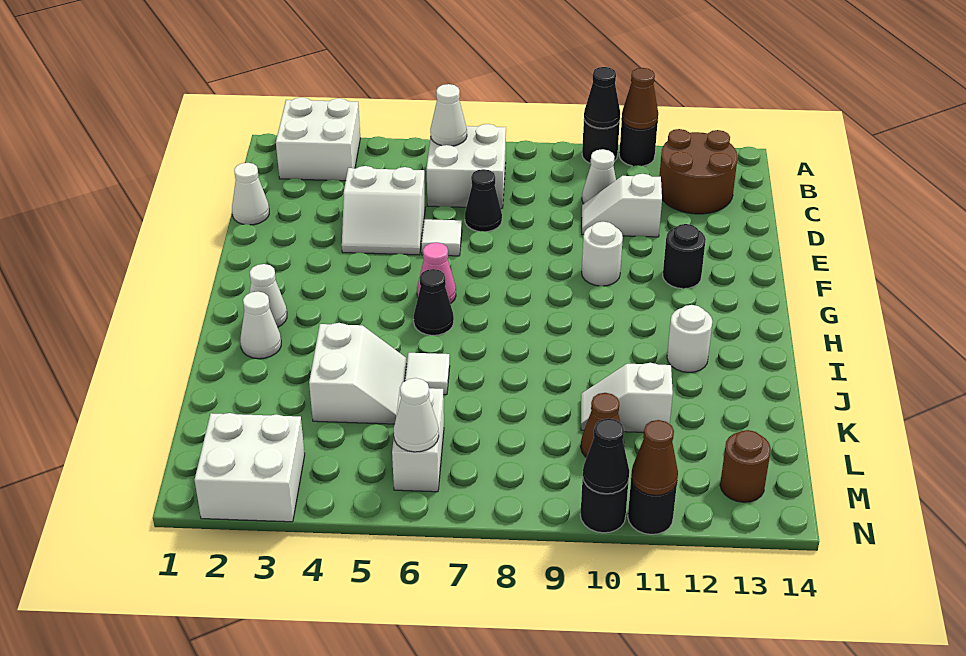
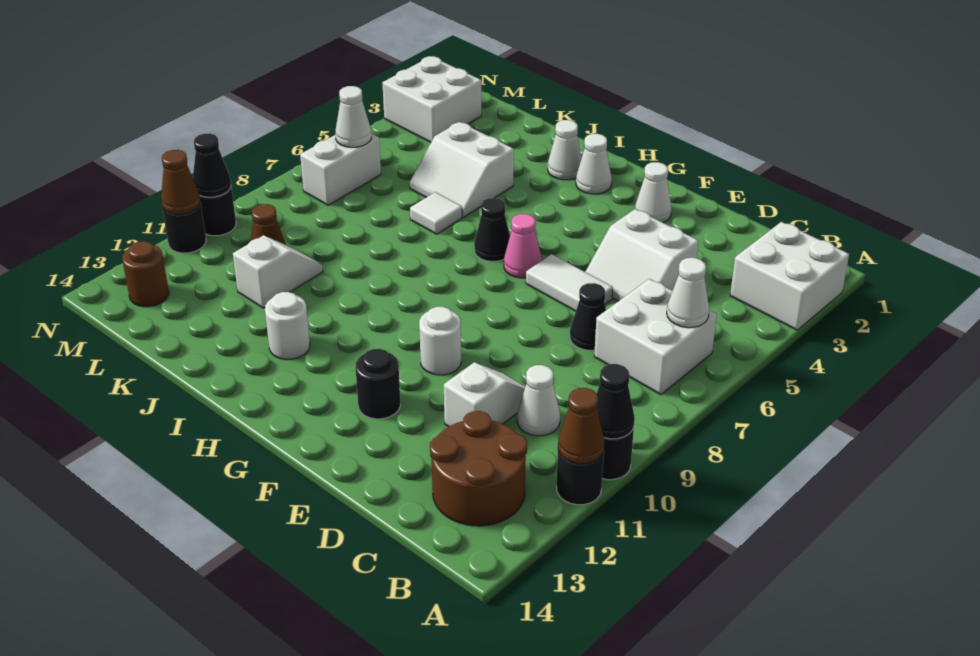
white 1x1 cone [232,163,269,225] -> white 1x1 cone moved to [635,162,672,223]
white 2x2 slope [342,166,425,255] -> white 2x2 slope turned to [585,209,698,301]
white 1x1 tile [421,219,462,256] -> white 1x2 tile [526,254,613,311]
white 1x2 brick [392,388,444,492] -> white 1x2 brick turned to [300,133,381,205]

